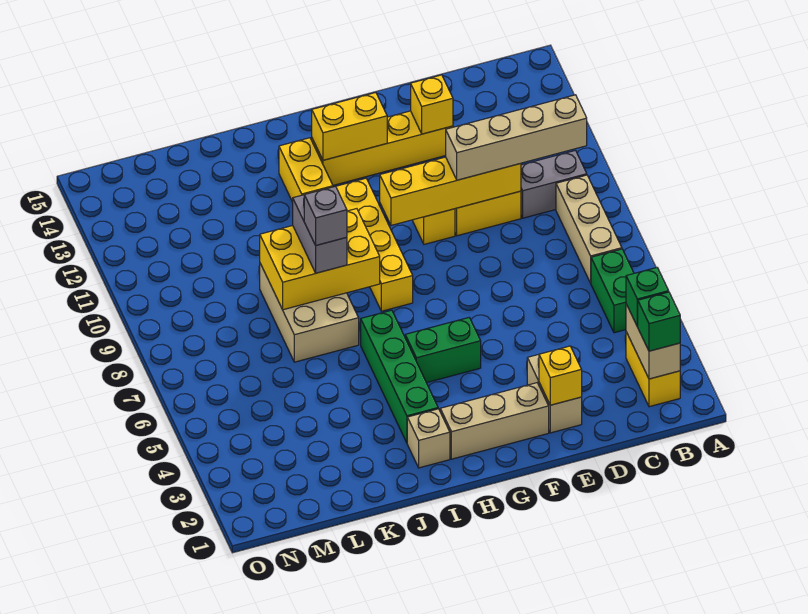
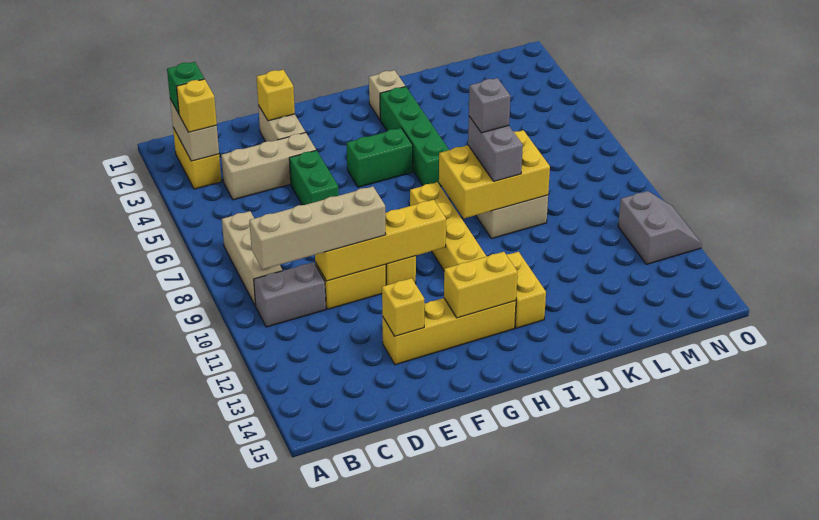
green 1x1 brick [626,268,669,326] -> yellow 1x1 brick [176,79,217,132]
green 1x2 brick [591,249,634,333] -> green 1x2 brick moved to [289,150,339,205]
tan 1x3 brick [440,383,549,459] -> tan 1x3 brick moved to [221,133,316,200]
none -> grey 2x2 slope [618,191,702,264]

